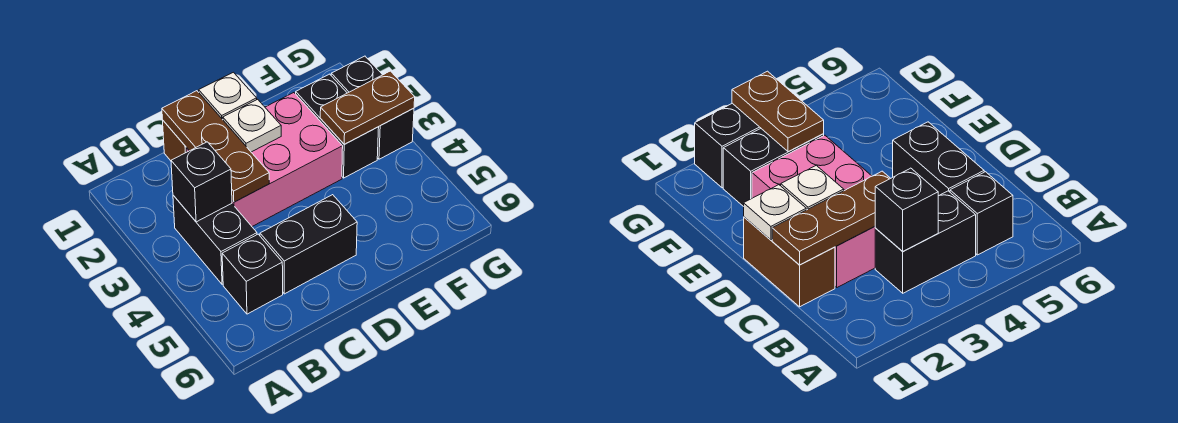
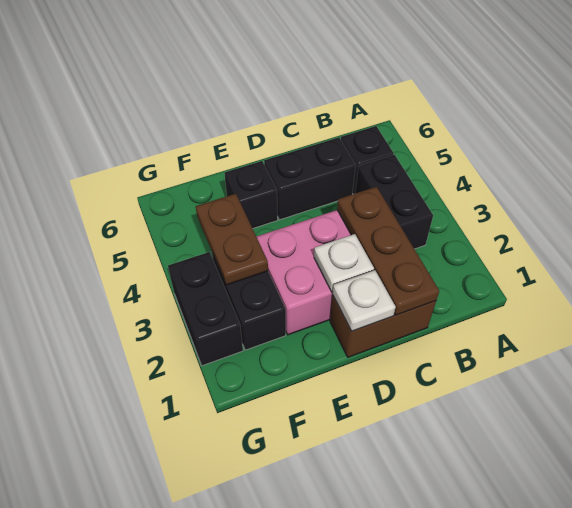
black 1x1 brick [171,142,232,222] -> black 1x1 brick moved to [224,161,278,229]
brown 1x2 plate [320,71,415,144] -> brown 1x2 plate turned to [196,194,268,285]

